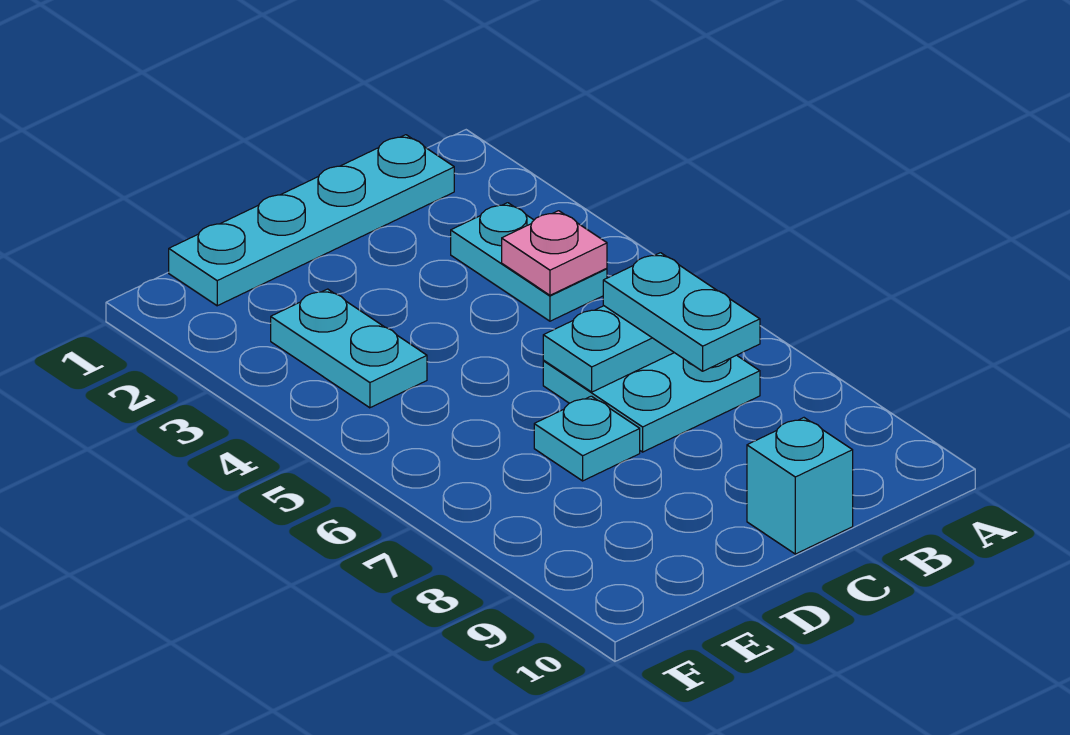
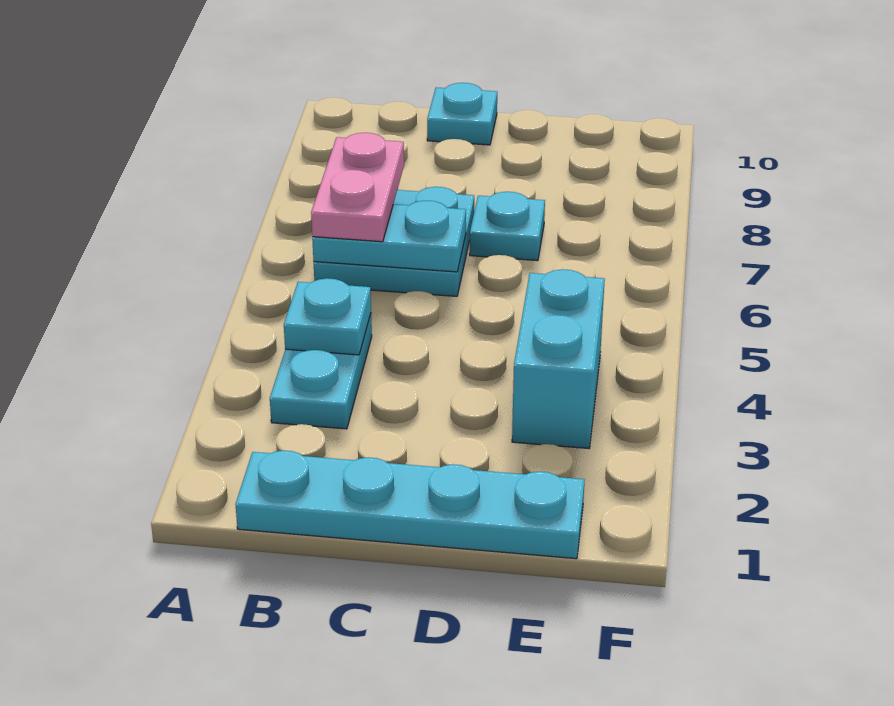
pink 1x1 plate [502,211,607,295] -> cyan 1x1 plate [284,278,371,355]
cyan 1x2 plate [603,253,760,371] -> pink 1x2 plate [311,133,404,242]
cyan 1x1 brick [747,418,853,554] -> cyan 1x1 plate [427,83,497,145]
cyan 1x2 plate [271,289,427,408] -> cyan 1x2 brick [512,269,605,448]

